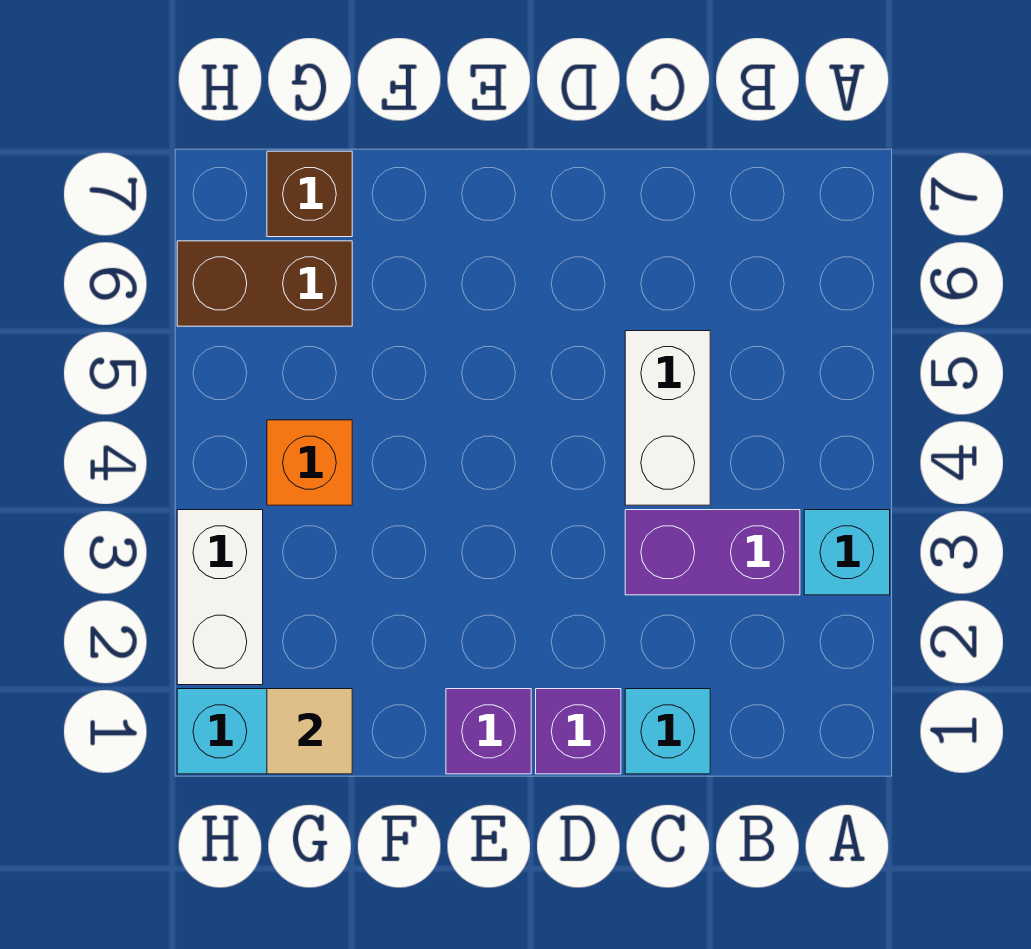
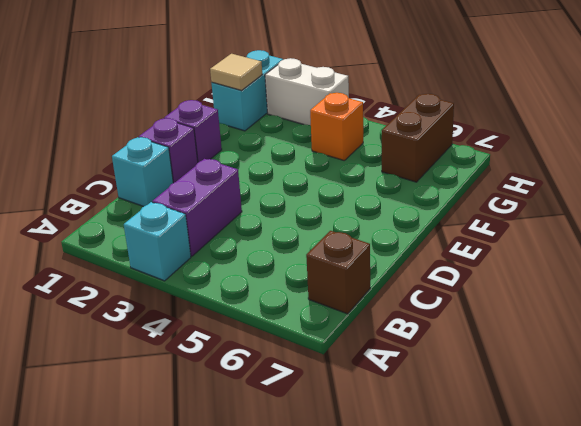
white 1x2 brick [625,331,710,505] -> none
brown 1x1 brick [267,151,352,237] -> brown 1x1 brick moved to [306,231,370,314]

